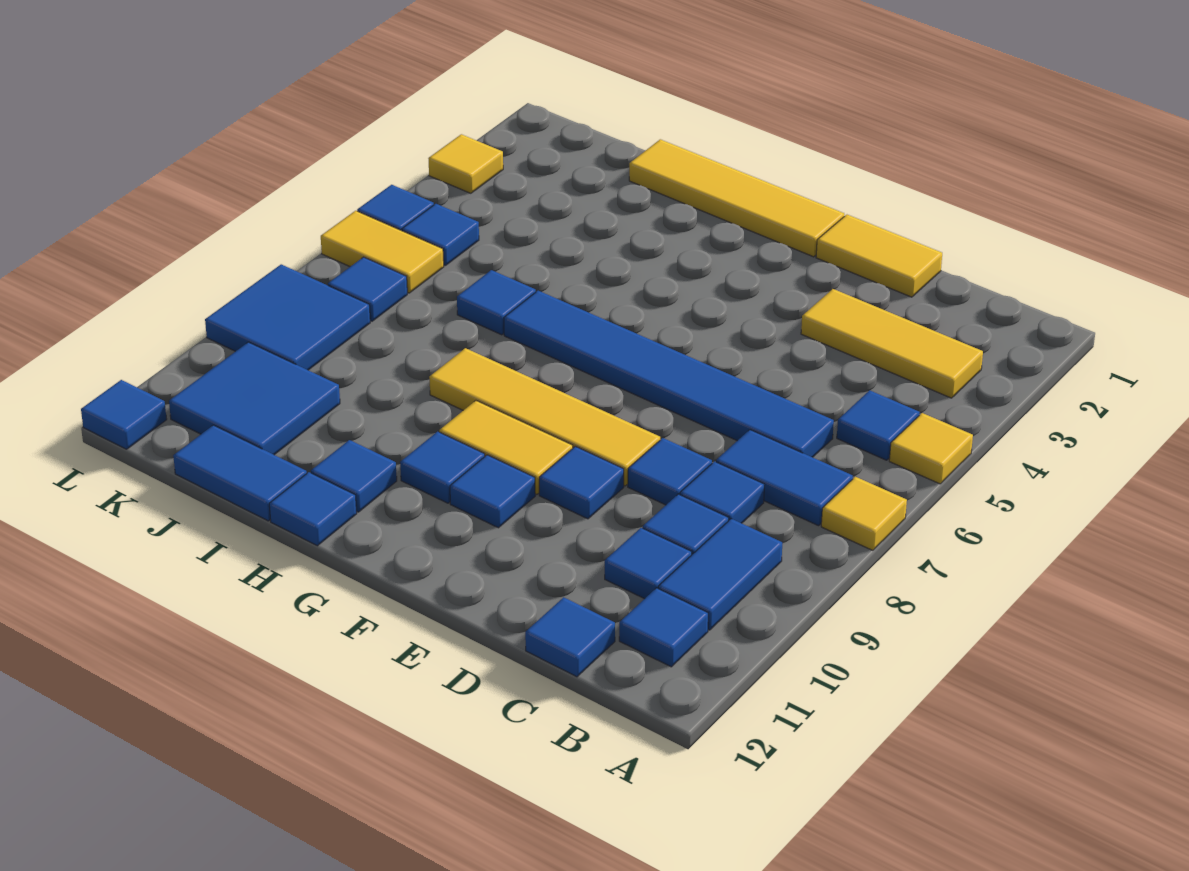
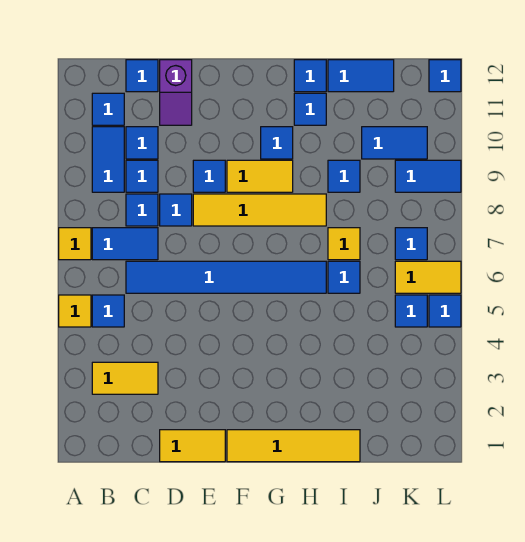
yellow 1x3 tile [801,289,983,398] -> yellow 1x2 tile [92,362,158,394]
none -> purple 1x2 slope [160,60,192,125]
blue 1x1 tile [450,455,535,528] -> blue 1x1 tile moved to [328,160,360,192]
blue 2x2 tile [169,342,340,455] -> blue 1x2 tile [362,127,427,159]
blue 2x2 tile [205,264,370,370] -> blue 1x2 tile [395,160,461,192]
yellow 1x1 tile [428,134,503,193] -> yellow 1x1 tile moved to [328,228,360,260]

